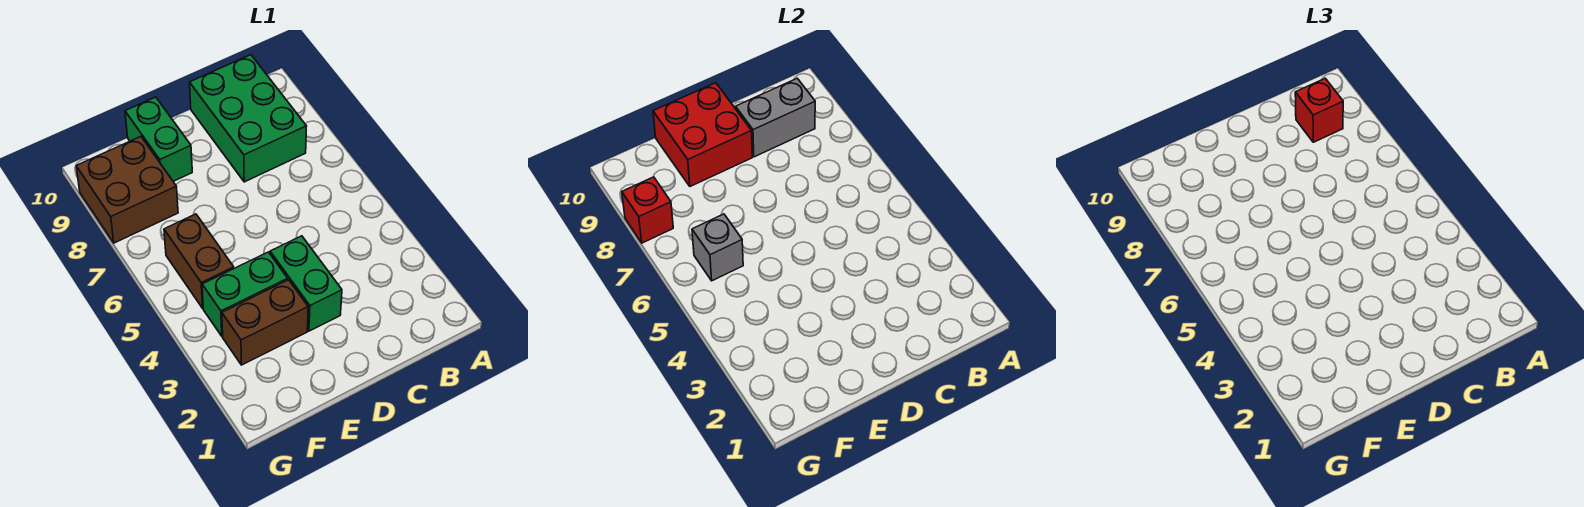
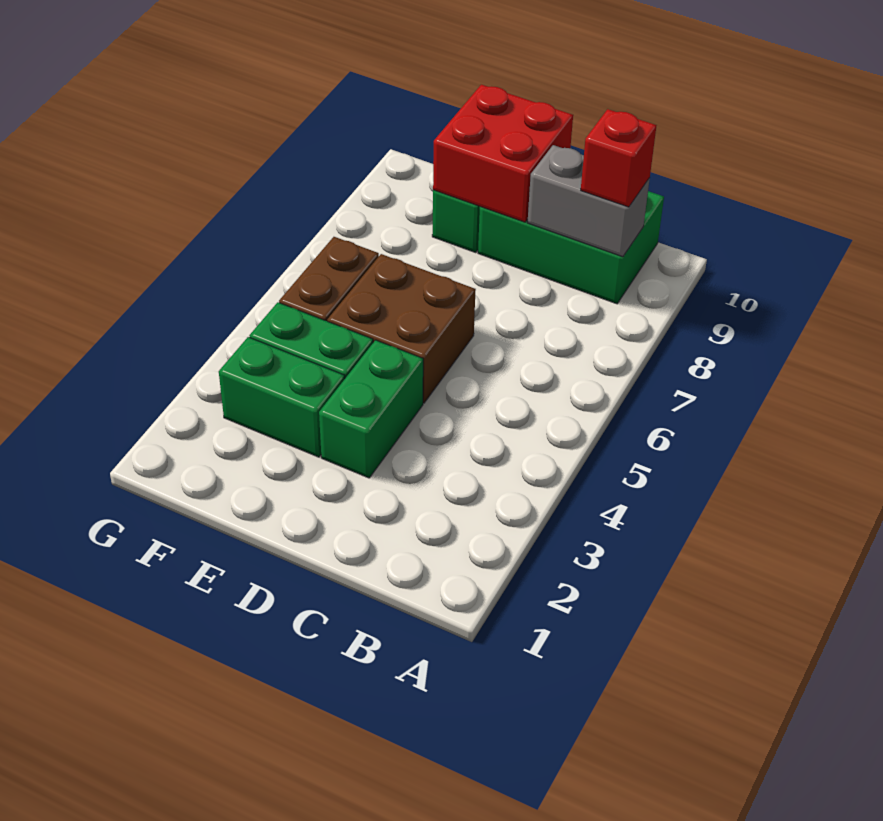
green 2x3 brick [189,55,306,182] -> green 2x3 brick turned to [478,191,664,304]
brown 1x2 brick [222,280,308,365] -> green 1x2 brick [219,337,345,457]
grey 1x1 brick [692,214,743,281] -> none
brown 2x2 brick [76,137,178,243] -> brown 2x2 brick moved to [327,254,476,403]
red 1x1 brick [622,177,673,243] -> none

